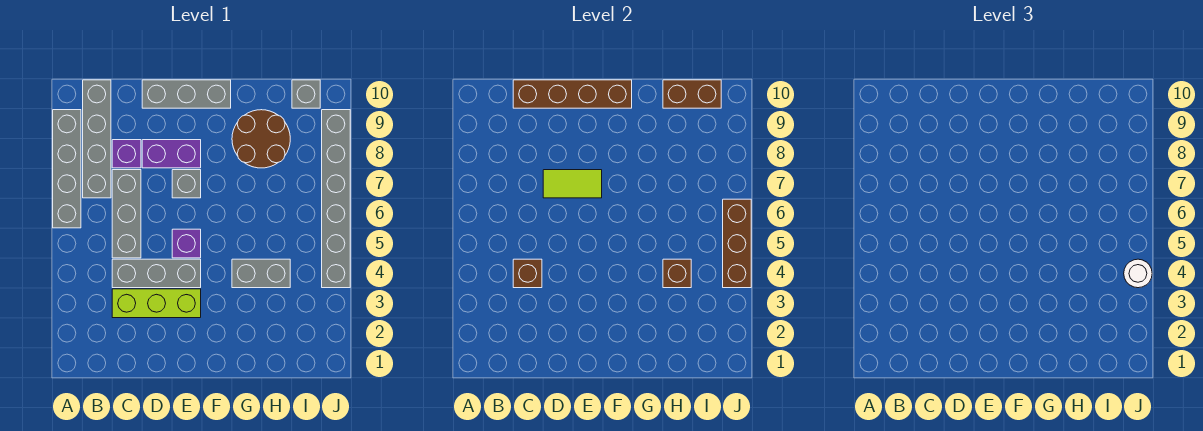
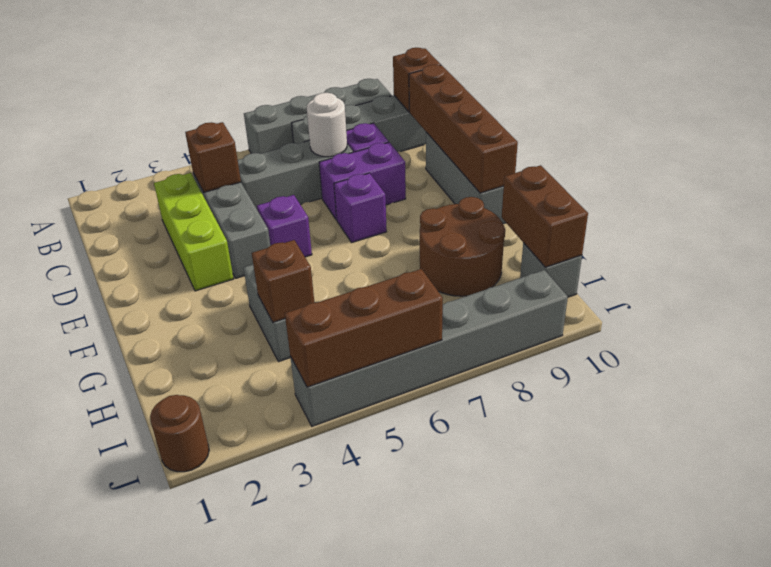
none -> brown 1x1 brick [393,48,441,112]
lime 1x2 tile [543,170,602,198] -> none
purple 1x2 brick [142,140,201,168] -> purple 1x2 brick turned to [319,142,406,220]
grey 1x1 brick [172,170,201,198] -> purple 1x1 brick [334,173,387,242]
none -> brown 1x1 round brick [150,395,209,472]
white 1x1 round brick [1124,259,1152,288] -> white 1x1 round brick moved to [307,93,347,157]

